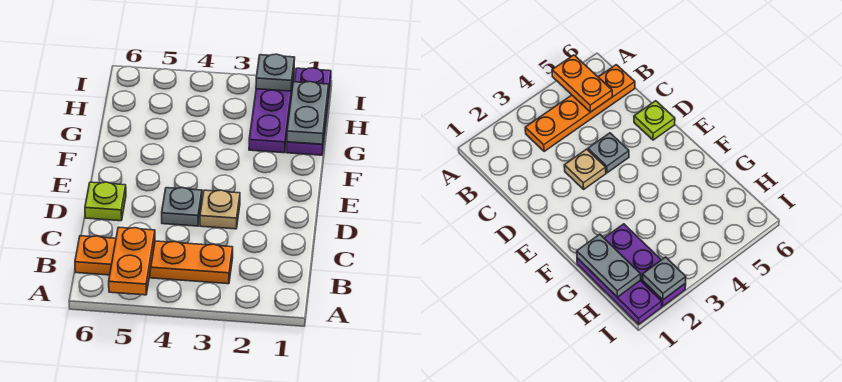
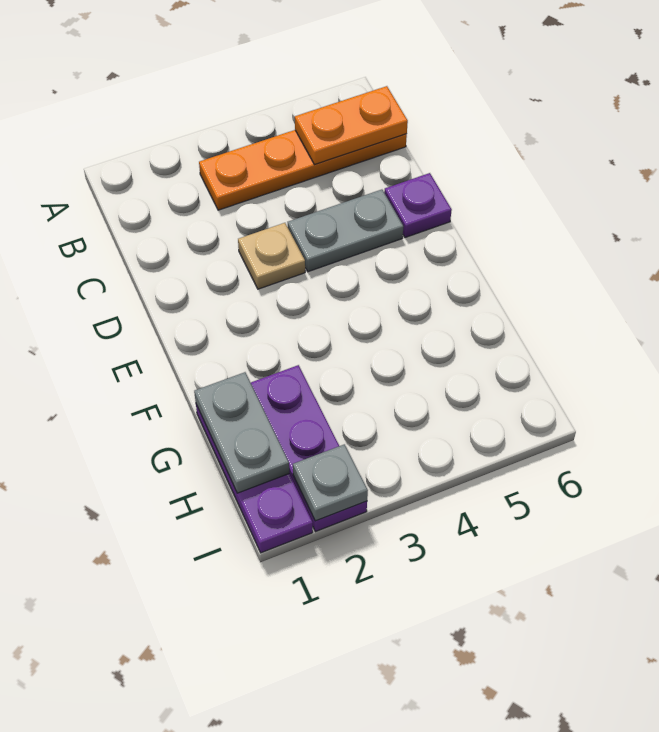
orange 1x2 plate [109,227,155,295] -> orange 1x2 plate turned to [295,86,408,165]
grey 1x1 plate [162,188,202,226] -> grey 1x2 plate [288,190,403,272]
lime 1x1 plate [85,182,126,221] -> purple 1x1 plate [384,173,452,238]

